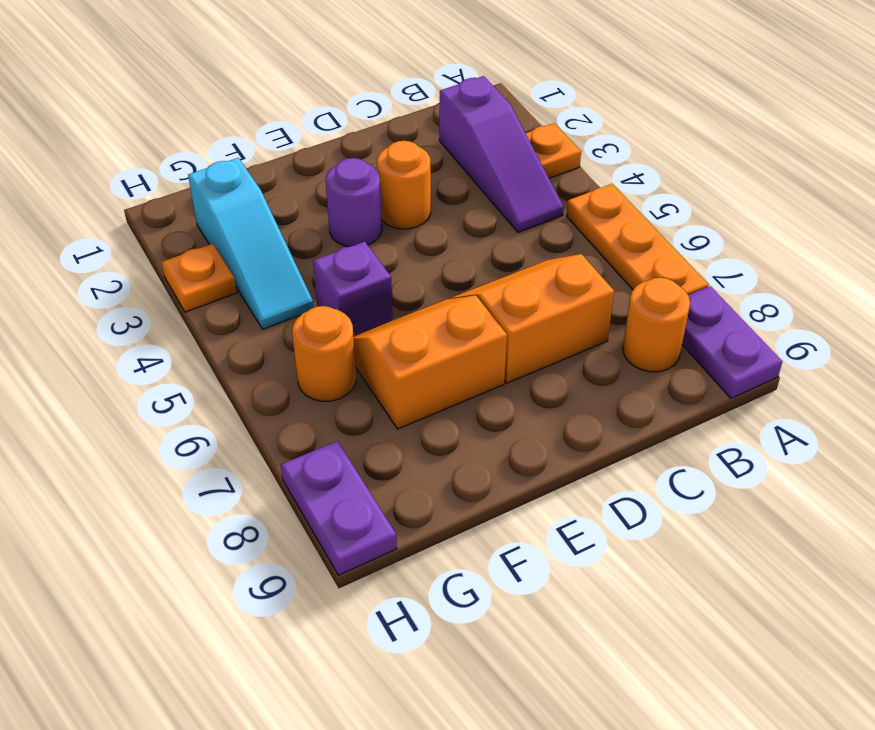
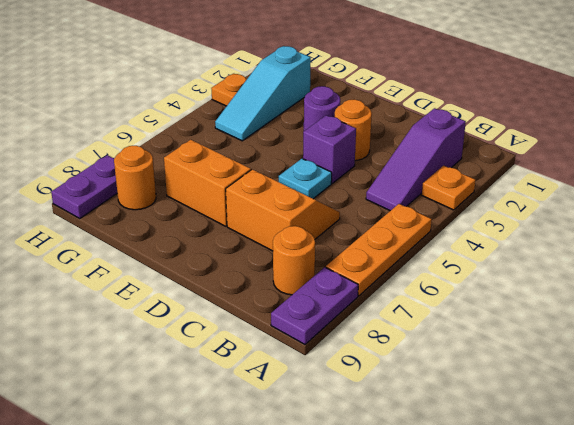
none -> cyan 1x1 plate [279,159,332,199]
purple 1x1 brick [313,242,393,336] -> purple 1x1 brick moved to [303,115,356,183]
orange 1x1 round brick [292,306,356,401] -> orange 1x1 round brick moved to [114,146,156,210]

